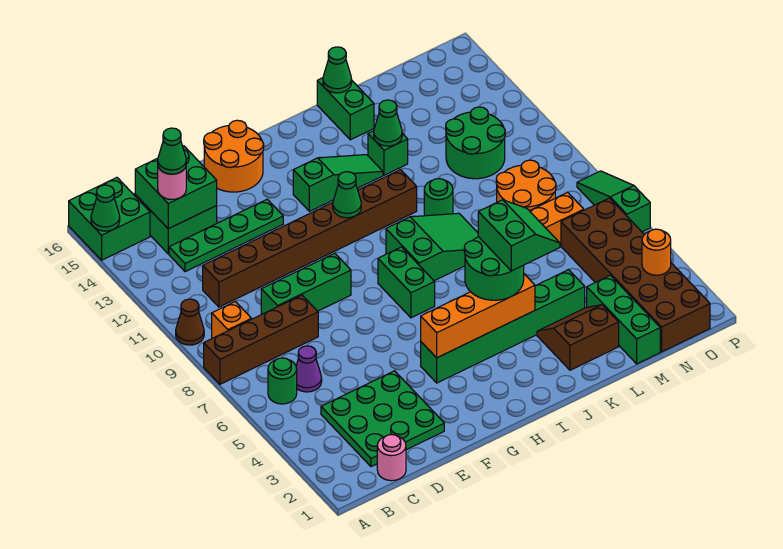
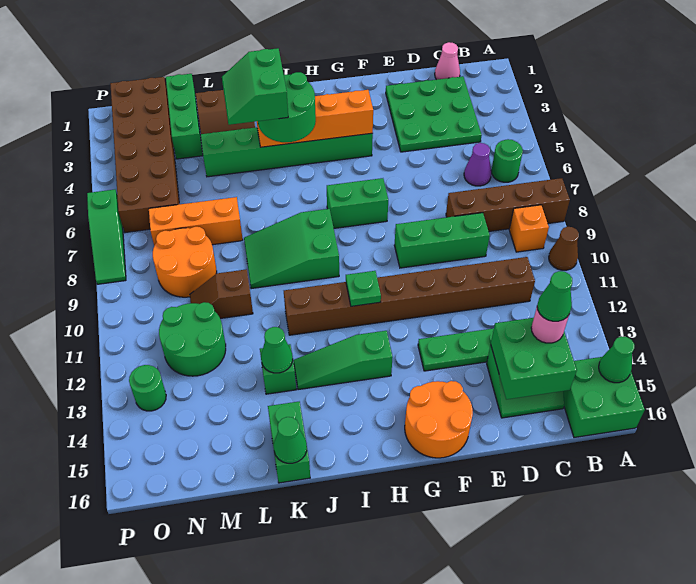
pink 1x1 round brick [377,435,406,481] -> pink 1x1 cone [435,42,460,80]
green 1x2 brick [378,247,435,318] -> green 1x2 brick turned to [327,178,388,228]
green 1x1 cone [333,172,361,218] -> green 1x1 plate [346,271,381,306]
green 1x1 round brick [424,179,453,216] -> green 1x1 round brick moved to [129,365,166,411]
none -> brown 1x2 slope [190,269,253,319]
orange 1x1 round brick [642,229,671,275] -> none

